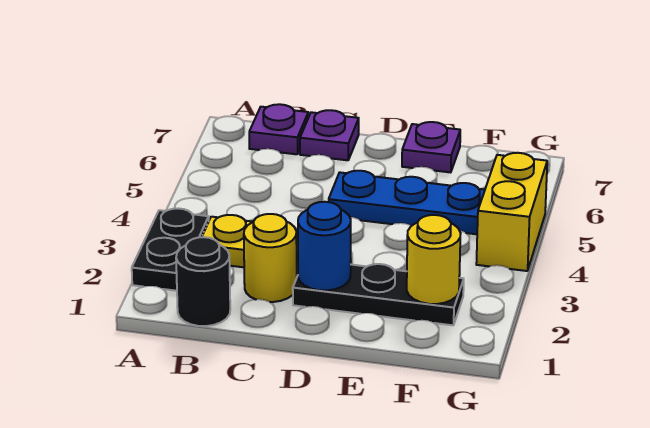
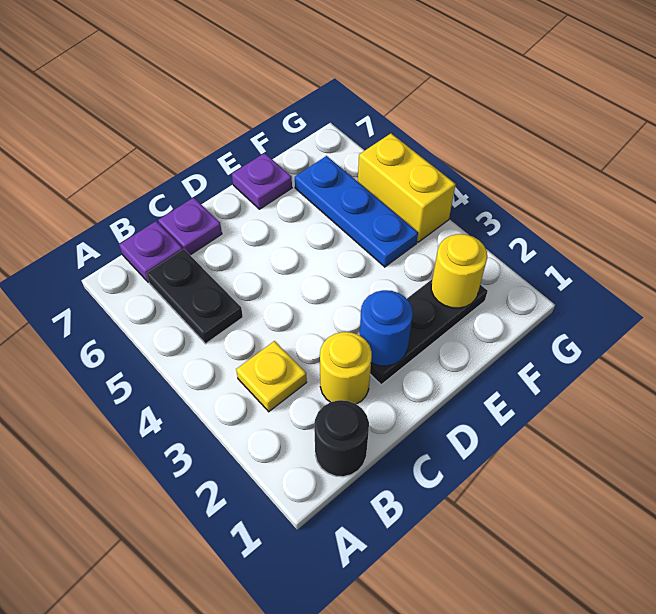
black 1x2 plate [132,208,209,291] -> black 1x2 plate moved to [146,249,243,344]
blue 1x3 plate [329,171,485,234] -> blue 1x3 plate turned to [295,156,418,267]

